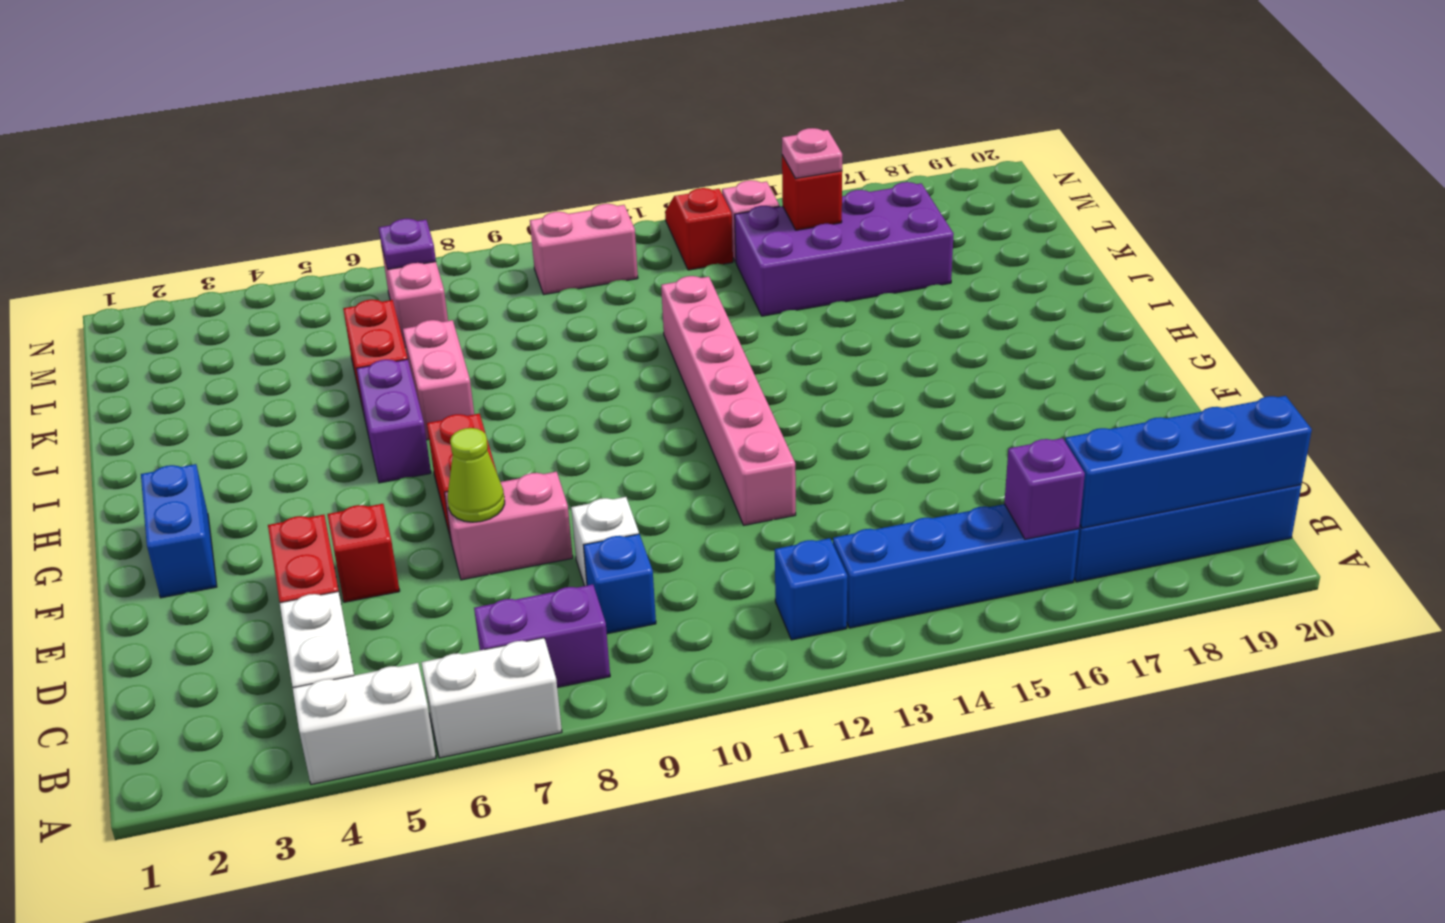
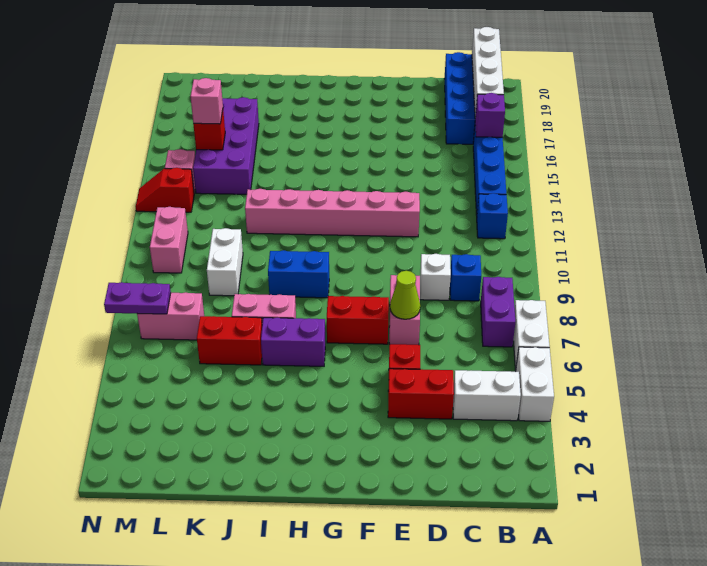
blue 1x4 brick [1065,396,1312,528] -> white 1x4 brick [472,27,504,116]
blue 1x2 brick [141,464,217,598] -> blue 1x2 brick moved to [268,250,329,298]
none -> white 1x2 brick [207,228,243,296]
pink 1x1 plate [782,128,842,178] -> pink 1x1 brick [190,78,223,124]
purple 1x1 plate [379,219,436,269] -> purple 1x2 plate [104,282,171,314]

